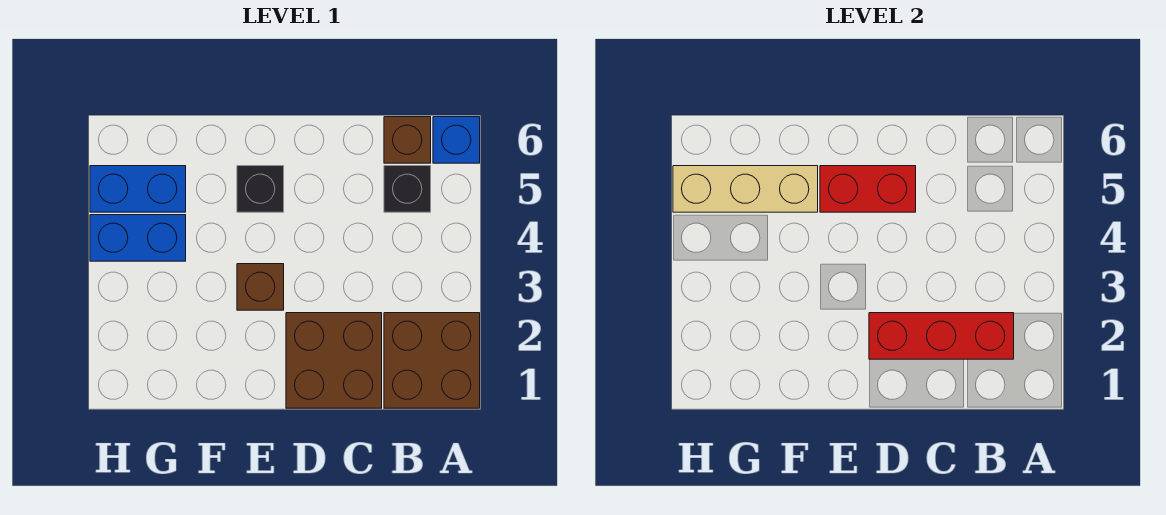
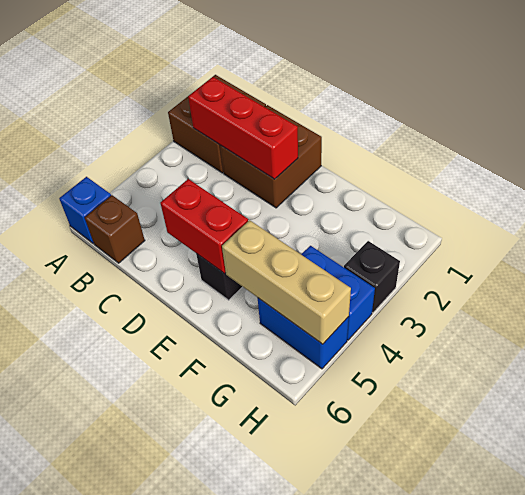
black 1x1 brick [384,166,431,212] -> black 1x1 brick moved to [344,241,400,313]
brown 1x1 brick [237,264,284,310] -> none

